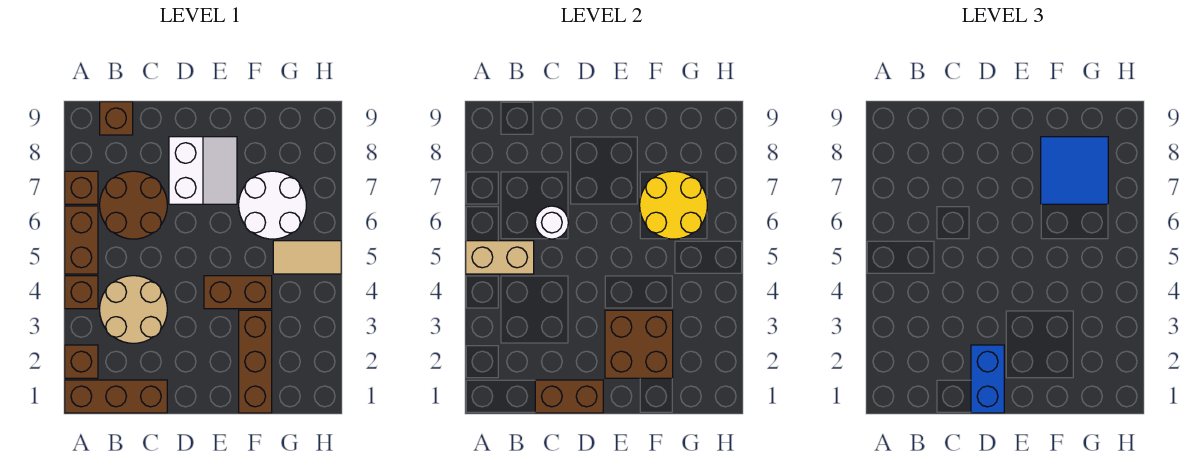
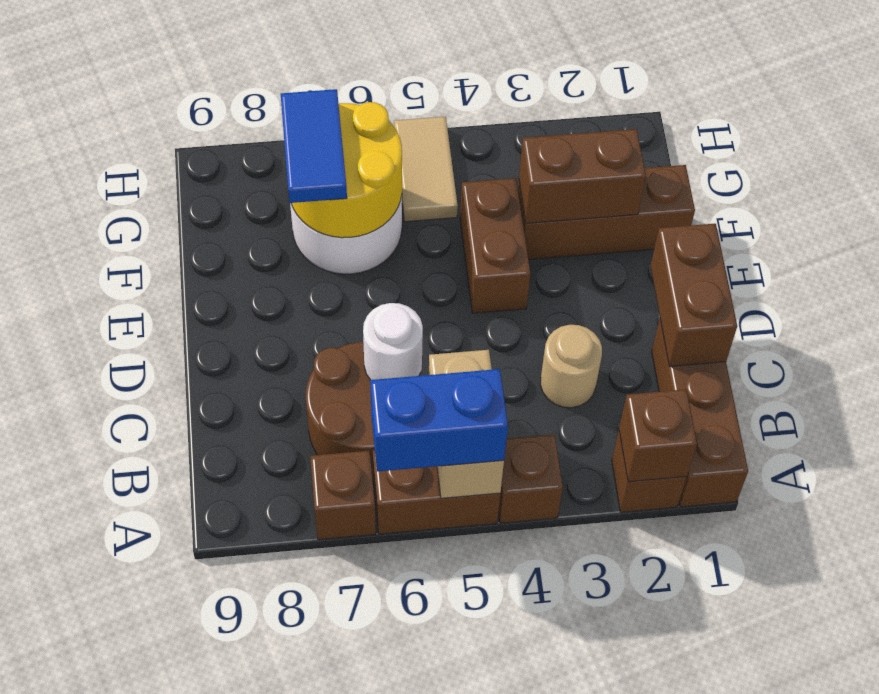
tan 2x2 round brick [100,276,167,343] -> tan 1x1 round brick [541,325,602,408]
brown 1x1 brick [100,102,133,135] -> brown 1x1 brick moved to [619,389,697,482]
blue 1x2 brick [971,345,1004,413] -> blue 1x2 brick moved to [370,369,508,472]
white 2x2 slope [169,137,237,204] -> none
brown 2x2 brick [605,310,673,378] -> brown 1x2 brick [519,129,646,223]
blue 2x2 tile [1041,137,1108,204] -> blue 1x2 tile [281,89,347,203]

